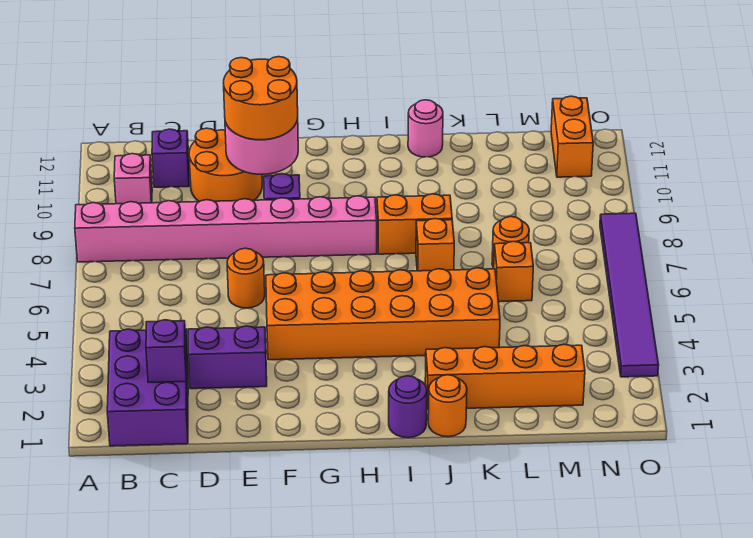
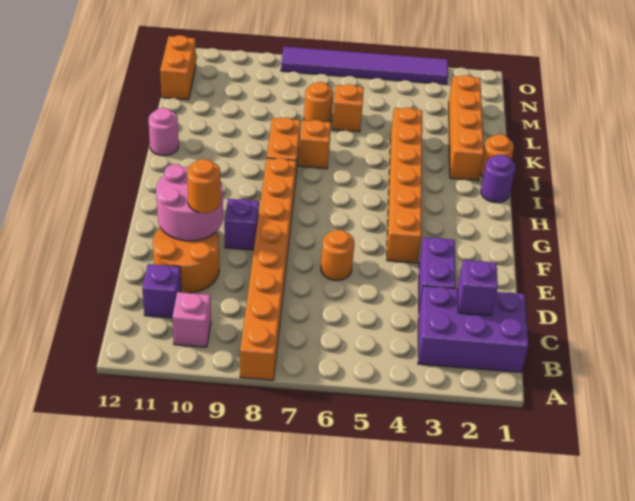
pink 1x8 brick [75,196,377,262] -> orange 1x8 brick [240,158,296,380]
orange 2x2 round brick [224,57,298,140] -> orange 1x1 round brick [187,159,221,213]
orange 2x6 brick [266,268,500,360] -> orange 1x6 brick [387,108,422,263]
orange 1x2 brick [551,96,593,177] -> orange 1x2 brick turned to [160,35,196,100]

